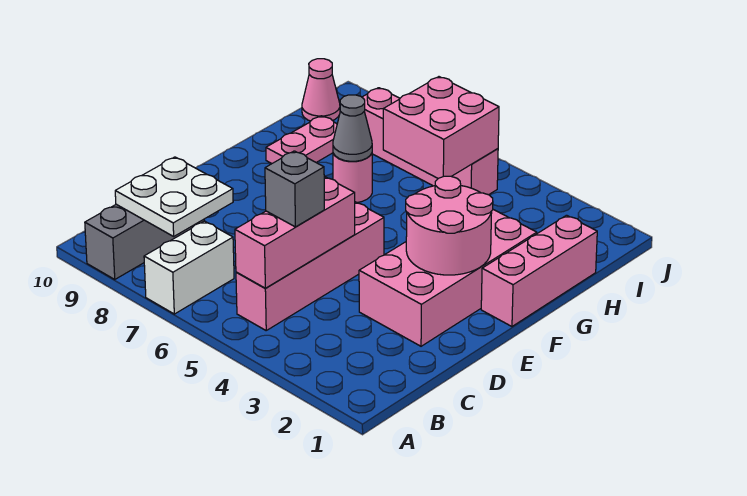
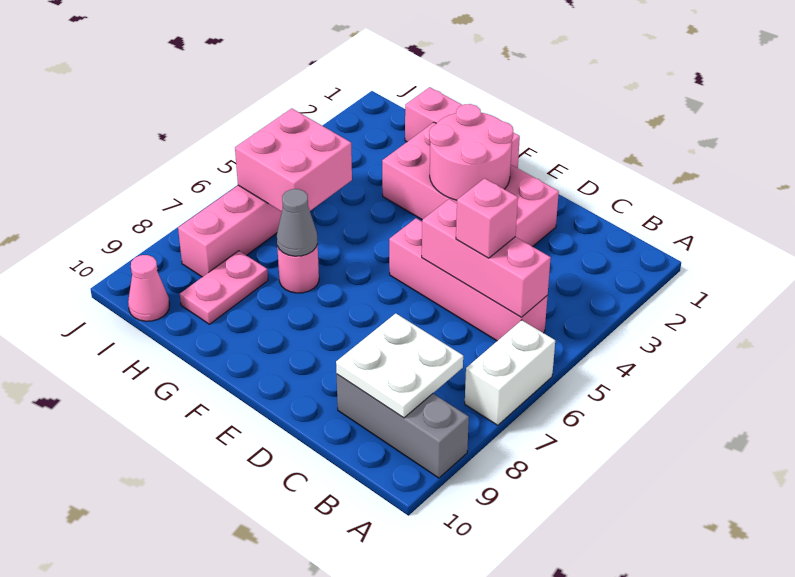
white 1x2 brick [144,221,234,314] -> white 1x2 brick turned to [465,320,555,425]
grey 1x1 brick [265,151,324,227] -> pink 1x1 brick [456,178,518,258]
pink 1x2 plate [266,116,337,163] -> pink 1x2 plate turned to [180,251,268,324]

